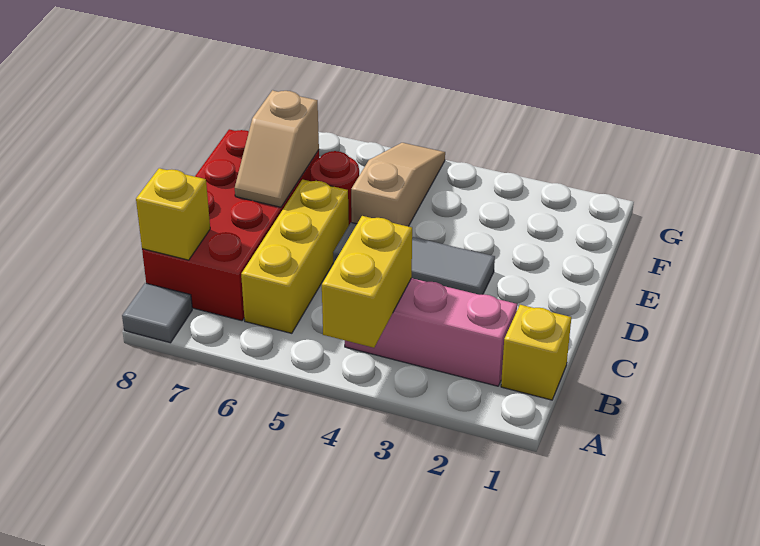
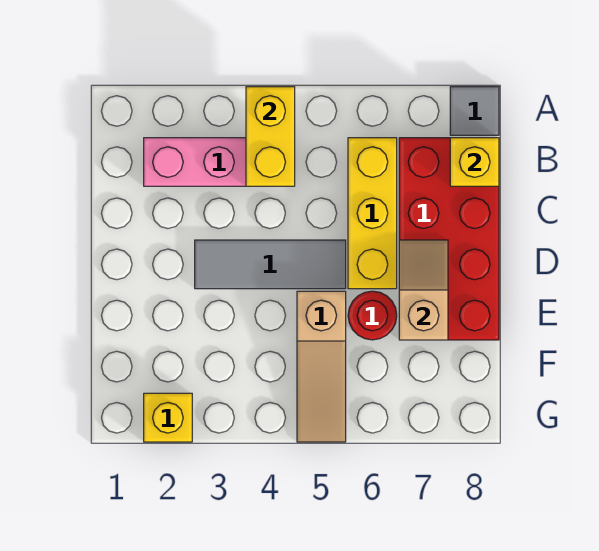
yellow 1x1 brick [501,305,571,400] -> yellow 1x1 brick moved to [144,393,192,442]

